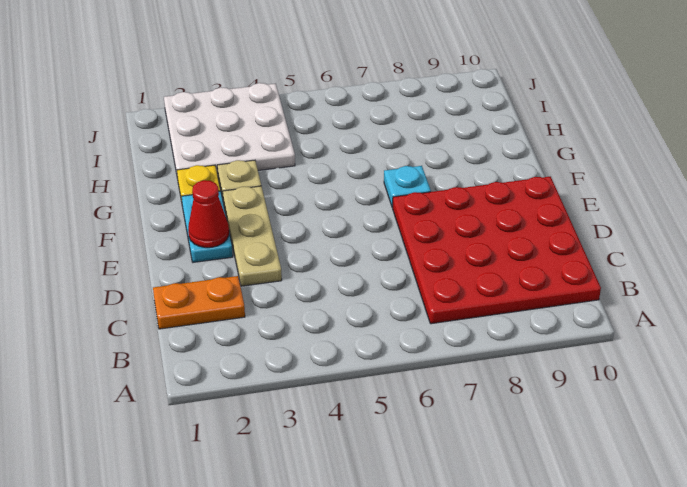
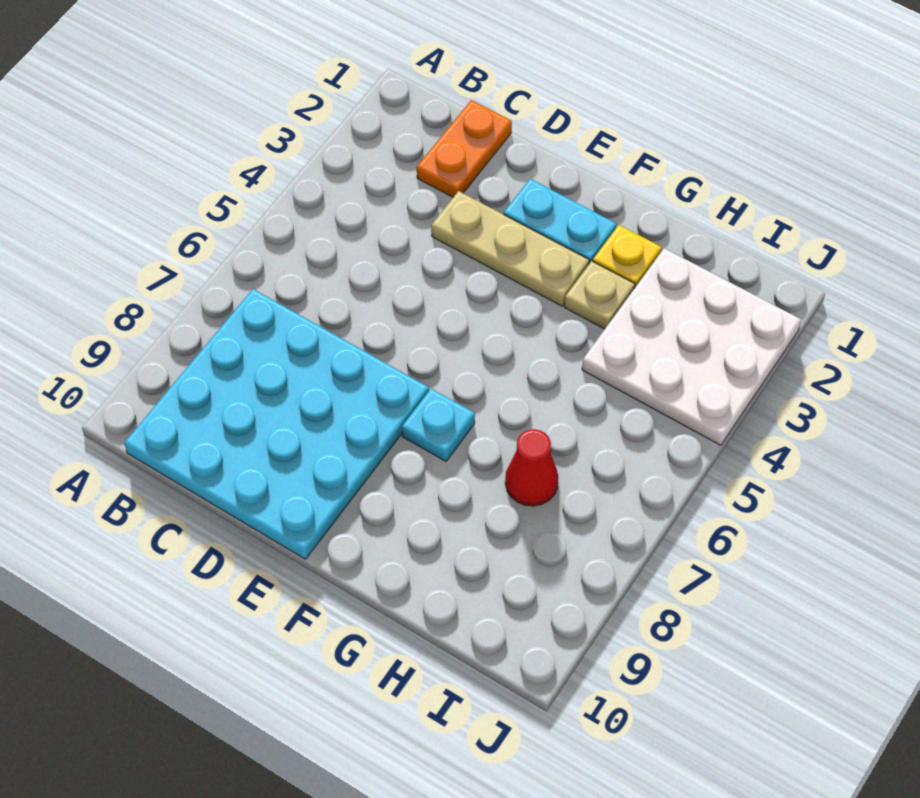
red 4x4 plate [393,177,601,324] -> cyan 4x4 plate [124,289,429,559]
red 1x1 cone [188,180,229,248] -> red 1x1 cone moved to [505,429,558,506]

